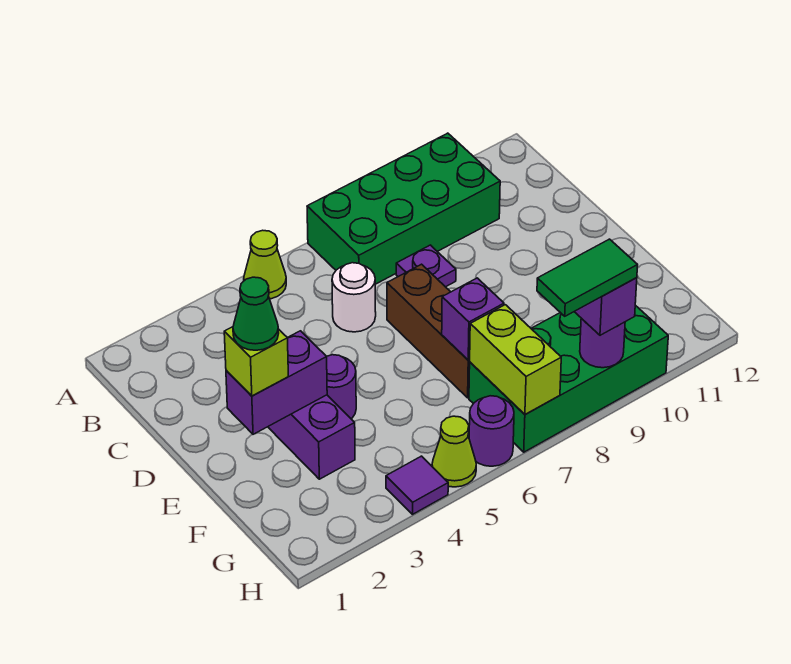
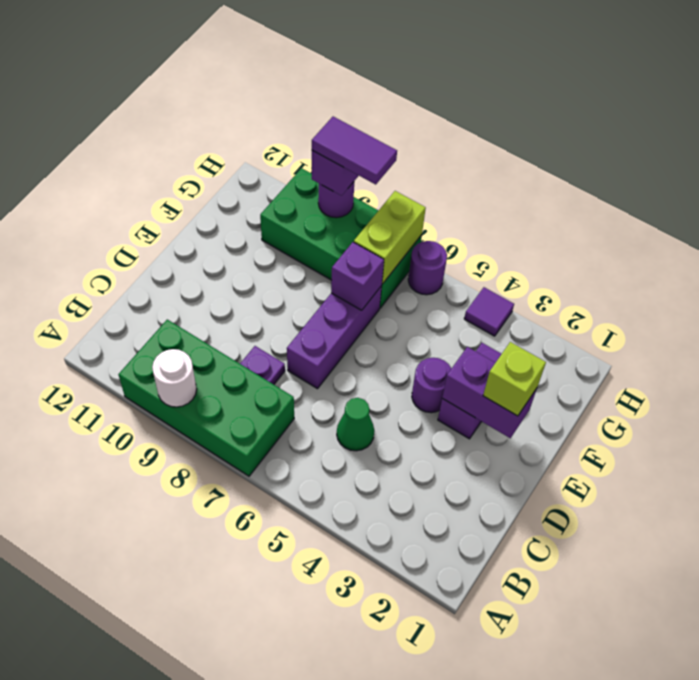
lime 1x1 cone [244,230,286,299] -> none
white 1x1 round brick [332,263,376,332] -> white 1x1 round brick moved to [152,349,197,407]
brown 1x3 brick [387,264,470,398] -> purple 1x3 brick [287,286,382,389]
green 1x1 cone [233,277,279,350] -> green 1x1 cone moved to [337,398,374,451]
lime 1x1 cone [432,416,476,487] -> none
green 1x2 tile [537,239,638,316] -> purple 1x2 tile [312,117,397,185]

